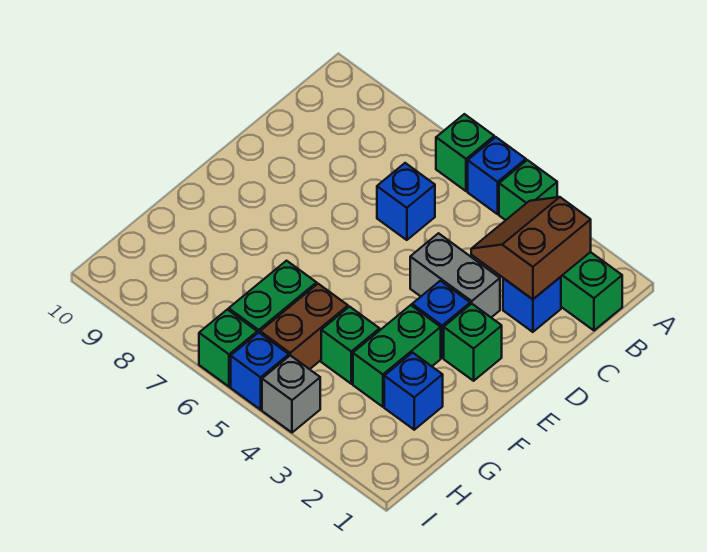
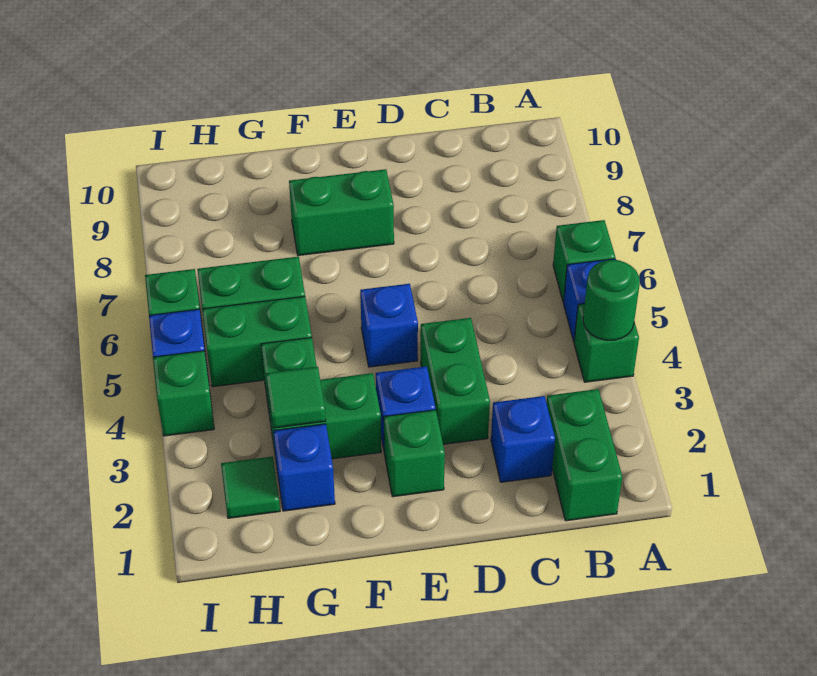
none -> green 1x1 round brick [583,260,640,340]
brown 2x2 slope [471,197,591,299] -> none
blue 1x1 brick [377,163,435,240] -> blue 1x1 brick moved to [360,284,418,367]
grey 1x2 brick [410,233,500,317] -> green 1x2 brick [421,318,490,444]
none -> green 1x2 brick [289,169,394,256]
none -> green 1x1 tile [266,367,326,428]
brown 1x2 brick [260,284,348,369] -> green 1x2 brick [202,296,312,387]
none -> green 1x1 tile [221,457,280,518]
grey 1x1 brick [262,355,320,433] -> green 1x1 brick [153,351,214,436]

